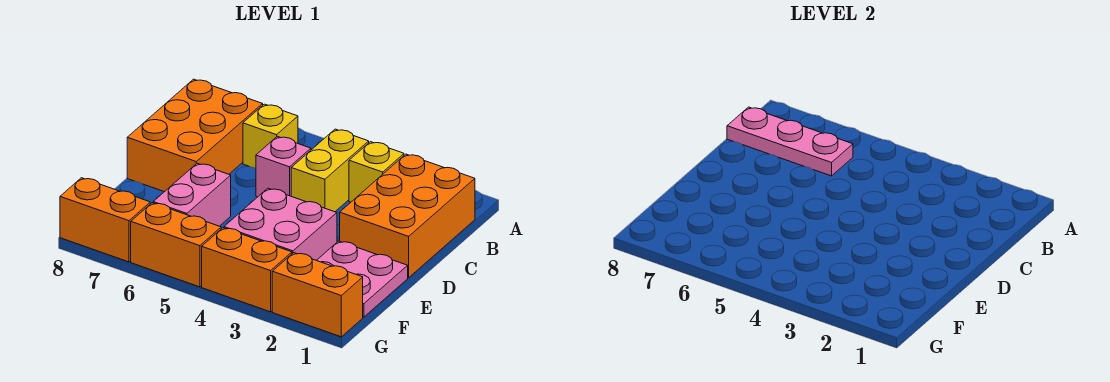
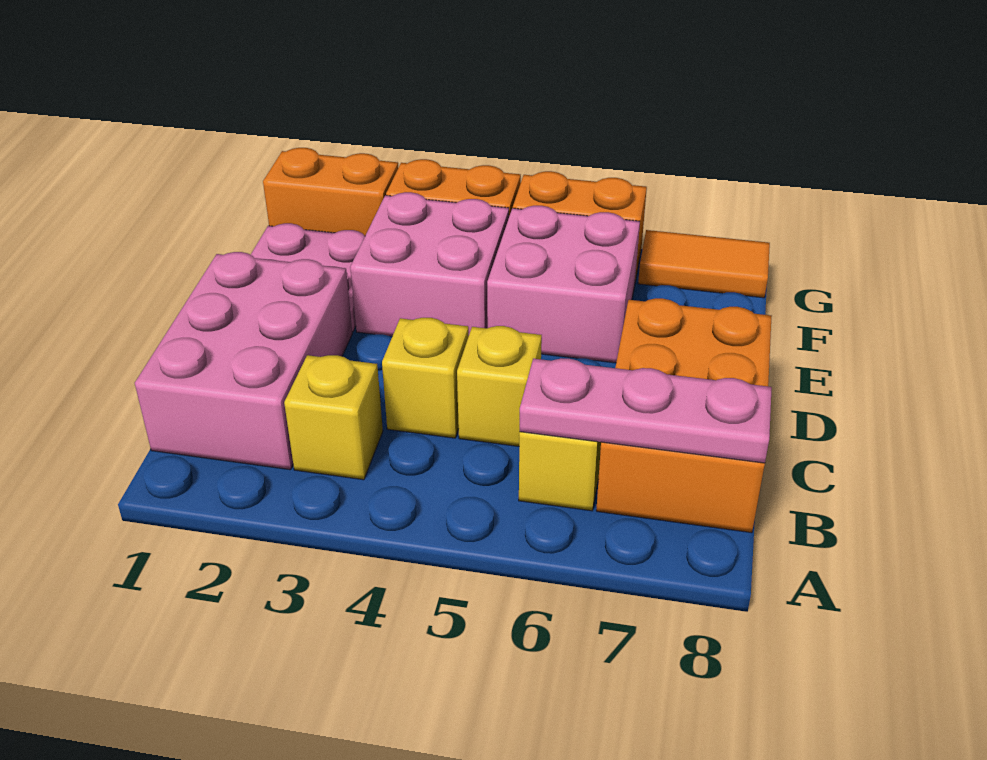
orange 2x3 brick [340,154,475,278] -> pink 2x3 brick [135,252,352,470]
yellow 1x2 brick [291,129,369,212] -> yellow 1x1 brick [382,318,469,438]
pink 1x1 brick [256,136,311,197] -> yellow 1x1 brick [457,326,542,446]
pink 1x2 brick [153,163,231,226] -> pink 2x2 brick [487,206,640,363]
orange 1x2 brick [60,178,150,262] -> orange 1x2 tile [638,230,770,298]

